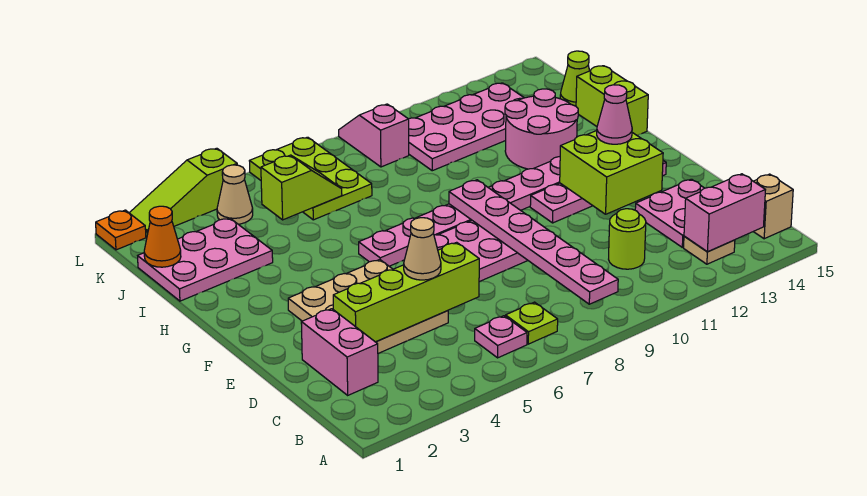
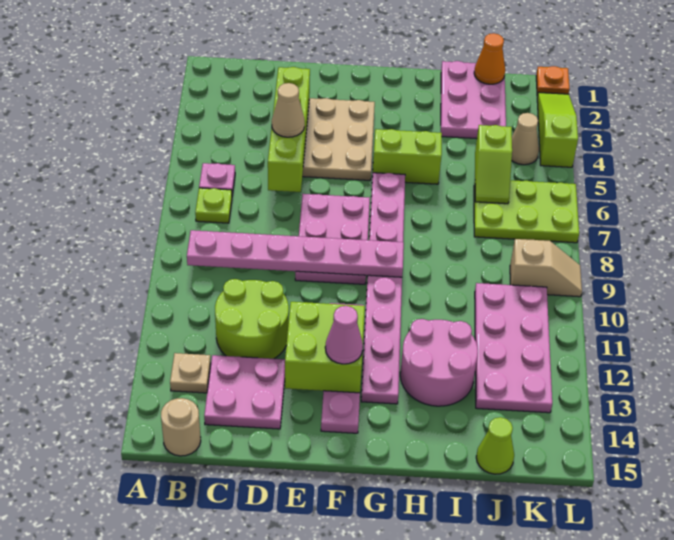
pink 1x2 brick [684,174,765,252] -> none
tan 1x1 brick [753,174,793,239] -> tan 1x1 round brick [161,398,201,456]
pink 1x2 brick [301,309,378,395] -> none
lime 1x1 round brick [609,209,646,269] -> lime 2x2 round brick [215,279,289,359]
lime 1x2 brick [576,66,648,136] -> lime 1x2 brick moved to [372,129,442,184]
pink 1x2 slope [339,104,409,167] -> tan 1x2 slope [510,239,582,297]

